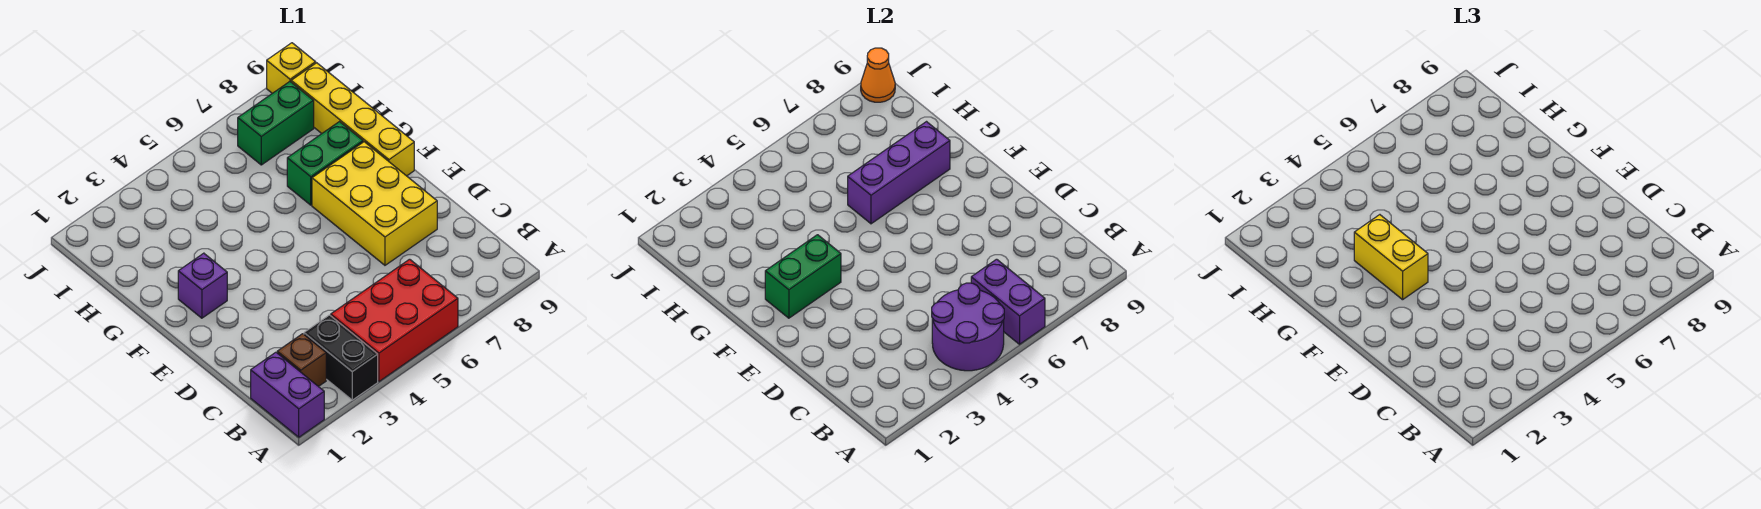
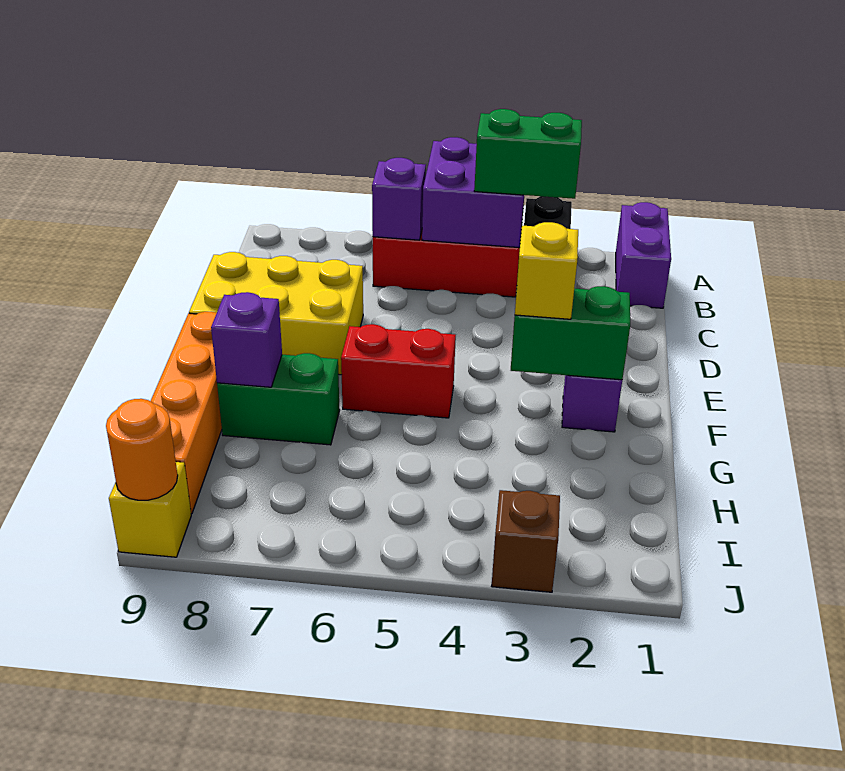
purple 2x2 round brick [932,283,1004,371] -> purple 2x2 brick [422,137,524,248]
purple 1x2 brick [971,259,1045,344] -> purple 1x1 brick [372,158,426,240]
brown 1x1 brick [277,334,326,387] -> brown 1x1 brick moved to [492,490,560,592]
yellow 2x3 brick [312,142,437,265] -> yellow 2x3 brick turned to [189,252,363,375]
yellow 1x2 brick [1354,215,1428,300] -> yellow 1x1 brick [515,222,578,319]
none -> red 1x2 brick [341,324,456,418]
yellow 1x4 brick [291,63,414,176] -> orange 1x4 brick [151,312,222,514]
purple 1x3 brick [848,122,950,224] -> purple 1x1 brick [211,292,282,387]
green 1x2 brick [238,82,314,165] -> green 1x2 brick moved to [474,109,582,199]
orange 1x1 cone [861,48,895,102] -> orange 1x1 round brick [106,399,178,500]

